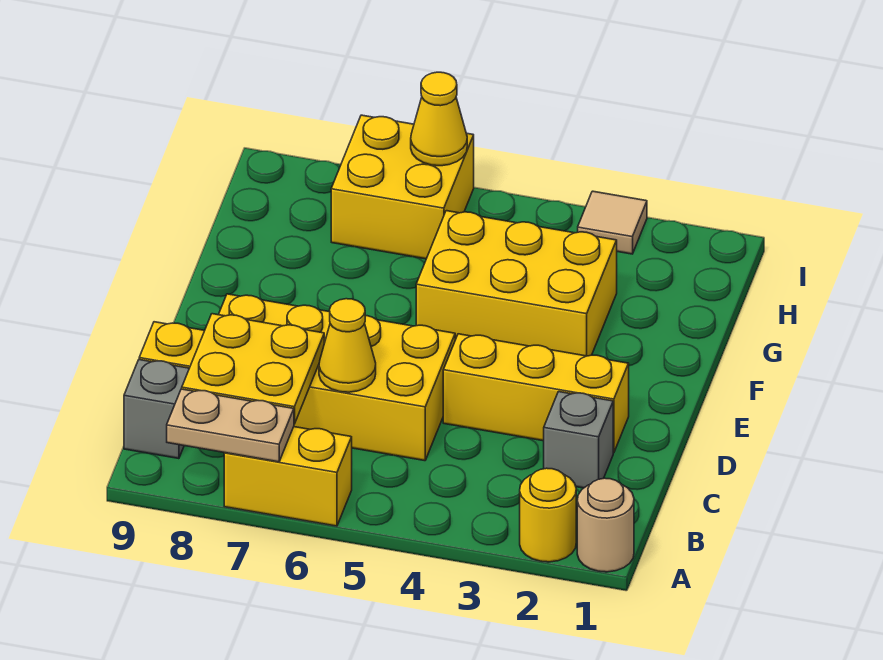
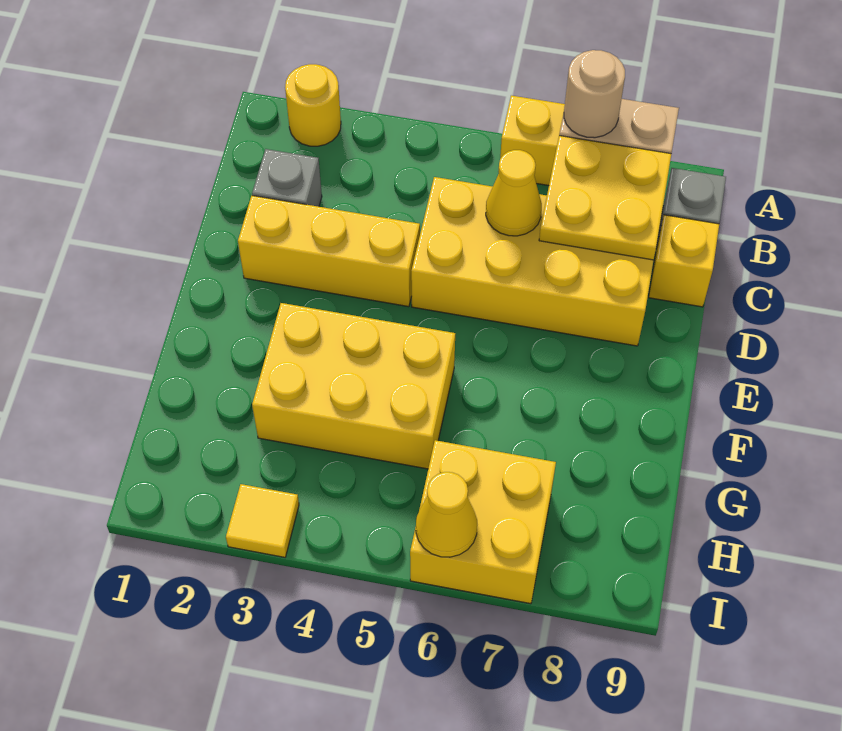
tan 1x1 round brick [577,478,634,572] -> tan 1x1 round brick moved to [564,50,625,138]
tan 1x1 tile [578,191,647,254] -> yellow 1x1 tile [226,484,299,557]

